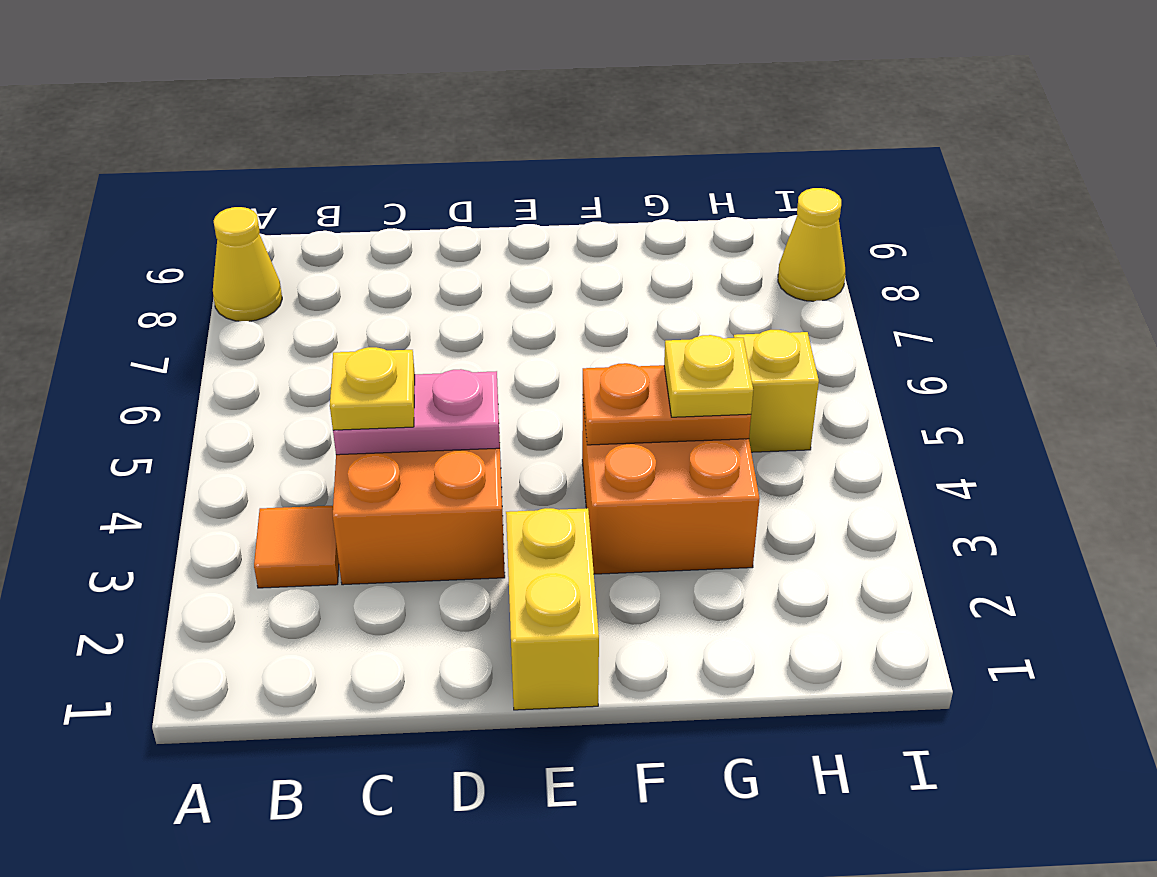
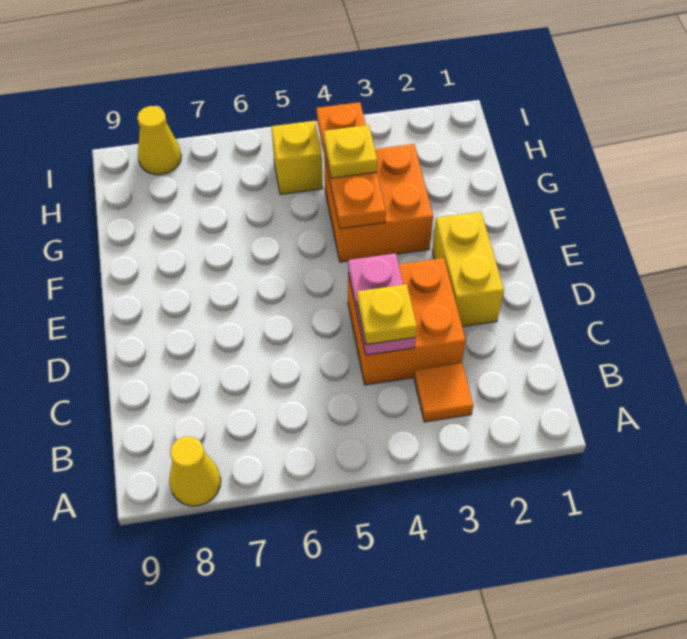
yellow 1x2 brick [506,508,599,710] -> yellow 1x2 brick turned to [432,212,504,327]
orange 1x2 plate [583,363,751,445] -> orange 1x3 plate [317,102,386,229]

